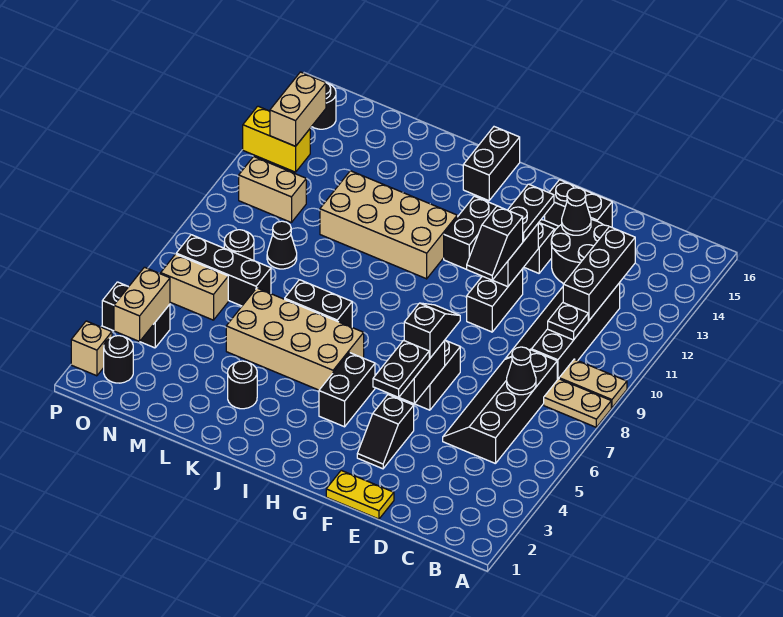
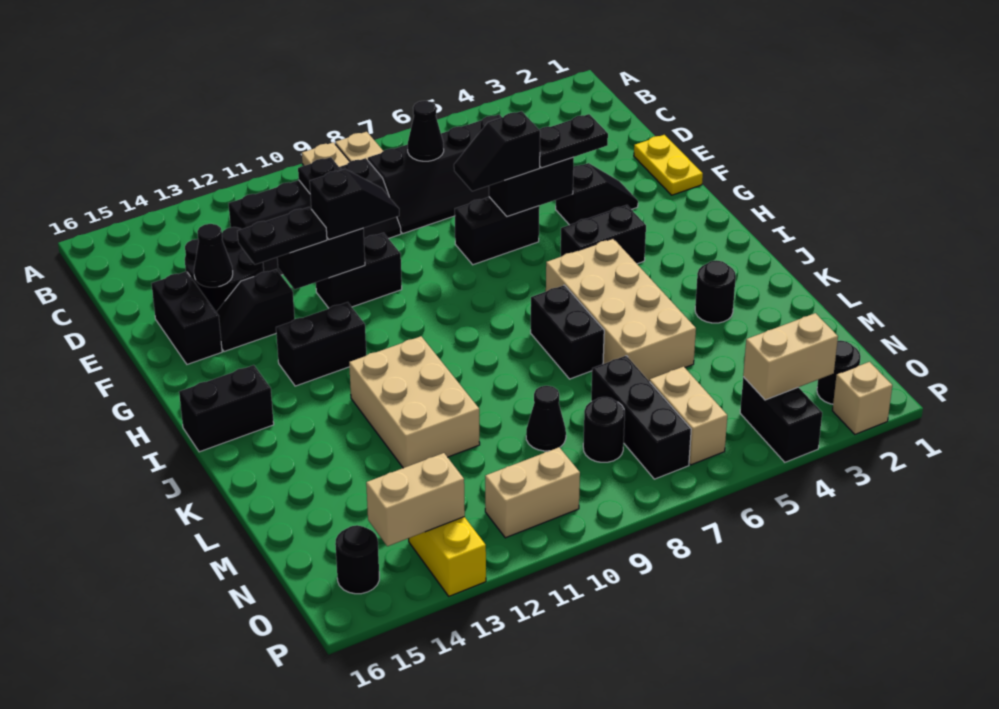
black 1x3 brick [563,227,635,320] -> none
tan 2x4 brick [320,171,457,279] -> tan 2x3 brick [349,336,480,468]
tan 1x2 brick [239,157,306,223] -> tan 1x2 brick turned to [485,447,580,538]

